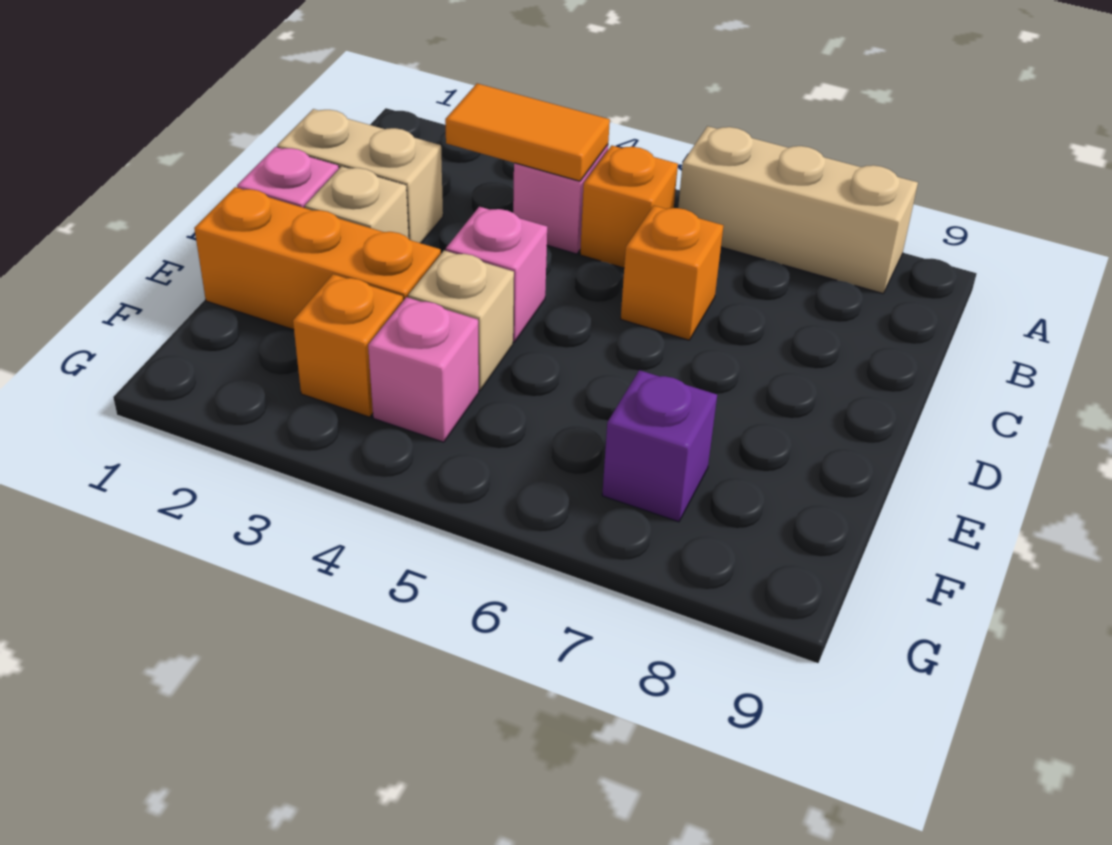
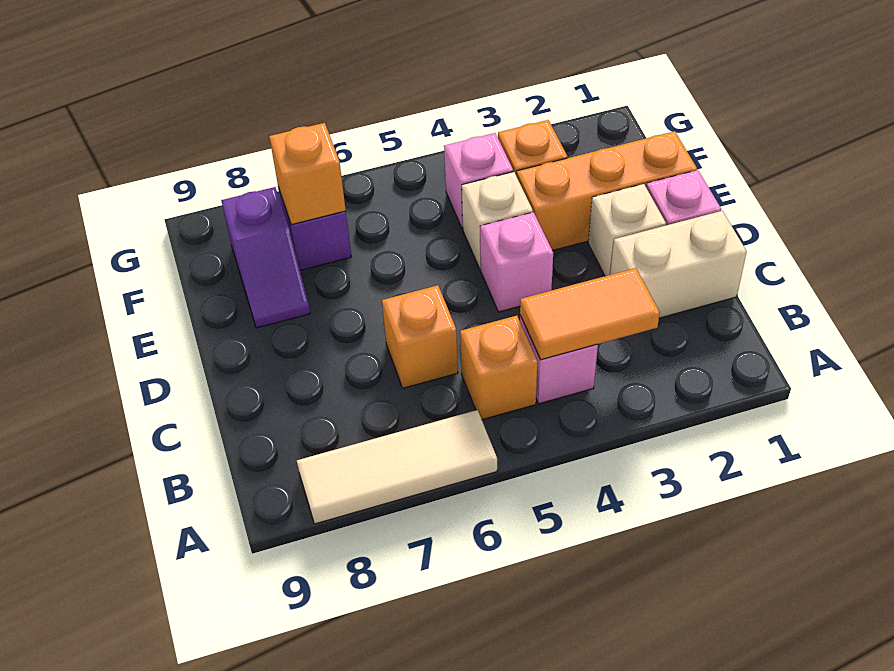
tan 1x3 brick [678,126,918,294] -> tan 1x3 tile [297,410,497,524]
none -> purple 1x2 slope [221,187,310,328]
none -> orange 1x1 brick [269,123,346,225]

